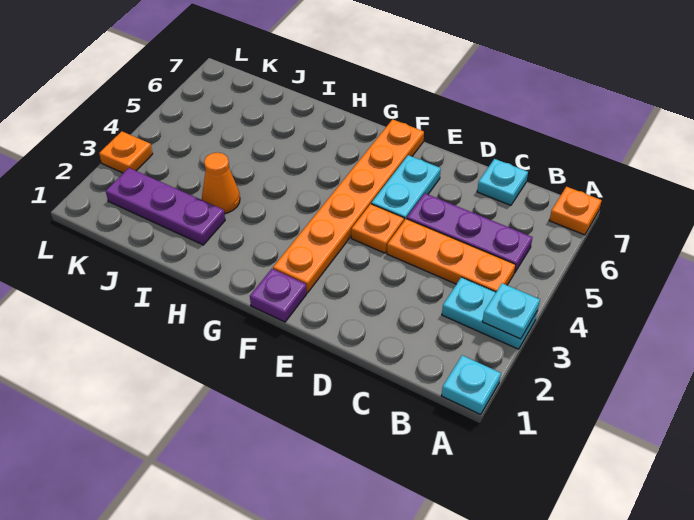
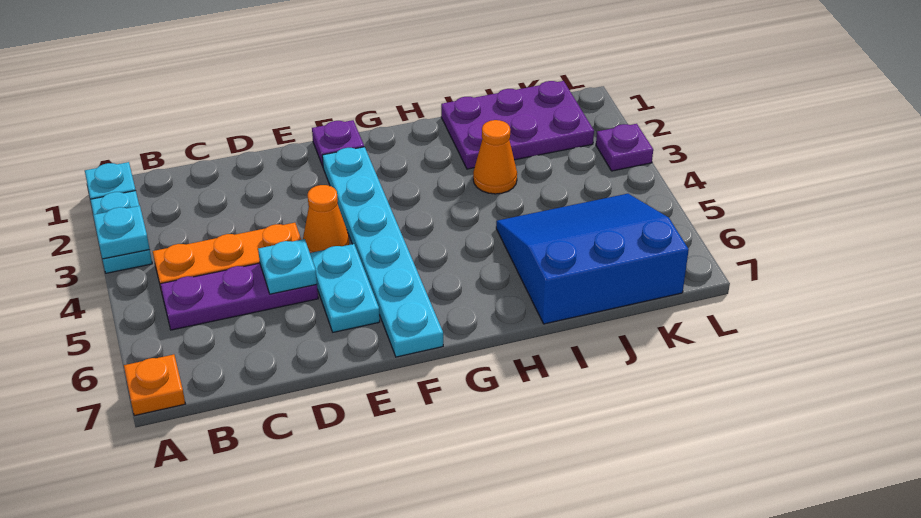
cyan 1x2 plate [442,277,537,349] -> cyan 1x2 plate turned to [90,191,152,273]
cyan 1x1 plate [477,159,528,205] -> cyan 1x1 plate moved to [258,239,317,294]
orange 1x1 plate [351,204,404,253] -> orange 1x1 cone [303,185,349,253]
orange 1x6 plate [273,119,424,293] -> cyan 1x6 plate [322,147,443,357]
purple 1x3 plate [106,168,225,245] -> purple 2x3 plate [441,81,594,169]
none -> blue 3x3 slope [496,194,689,324]
orange 1x1 plate [99,131,153,173] -> purple 1x1 plate [596,124,653,171]

